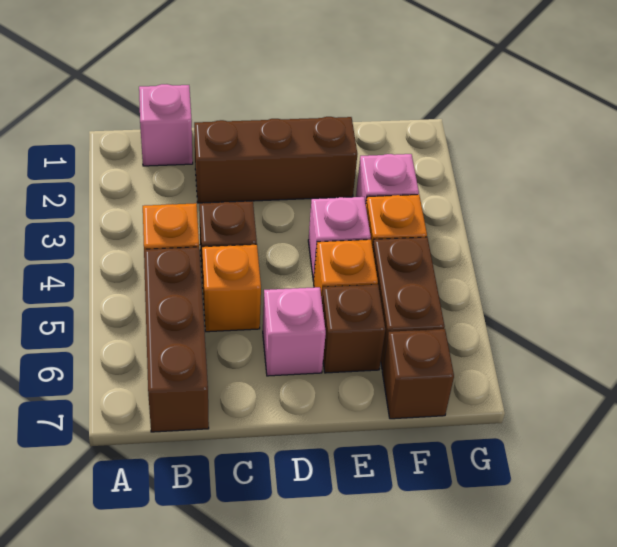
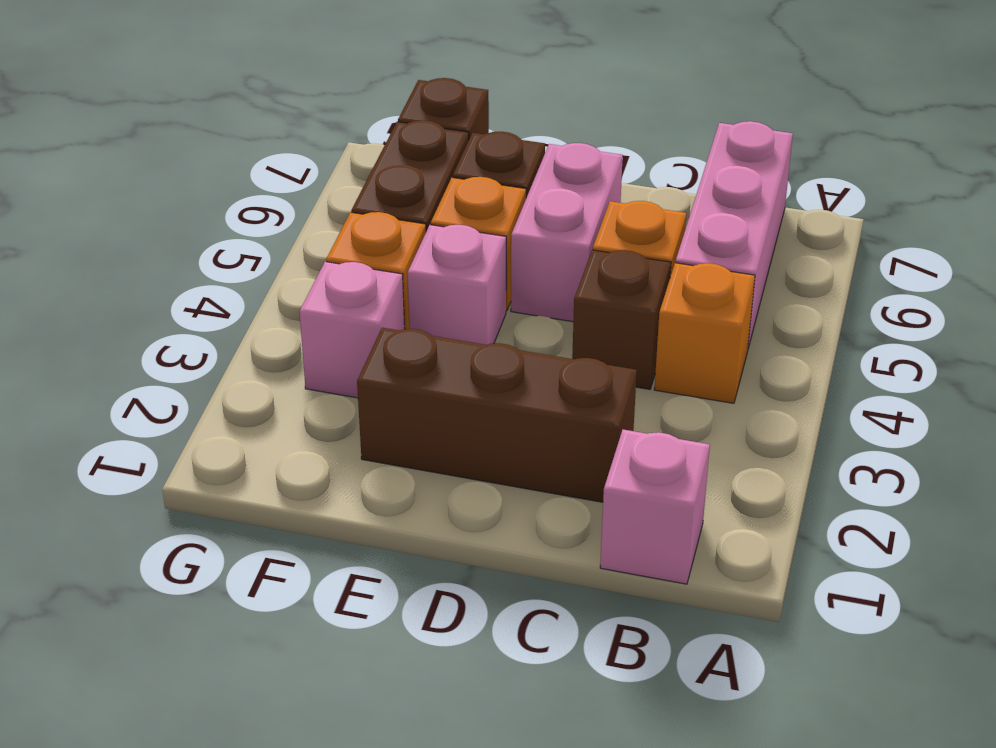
brown 1x3 brick [144,247,209,432] -> pink 1x3 brick [676,121,793,348]
pink 1x1 brick [263,287,326,376] -> pink 1x2 brick [511,143,623,322]

